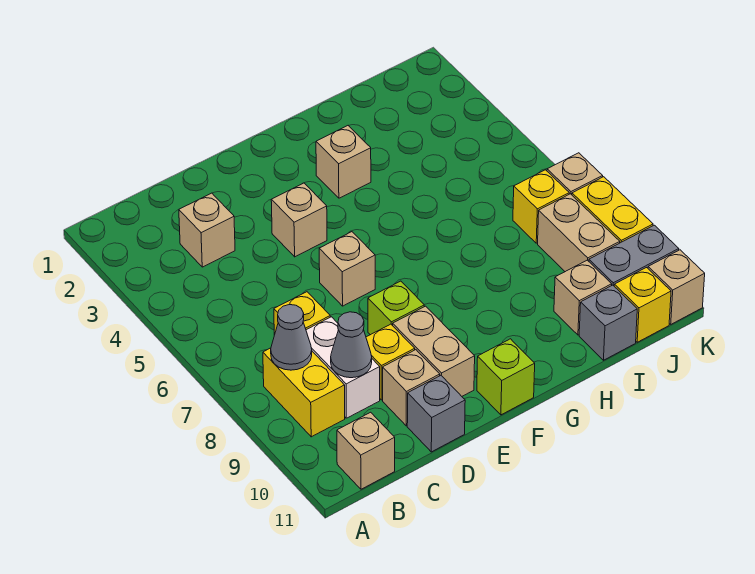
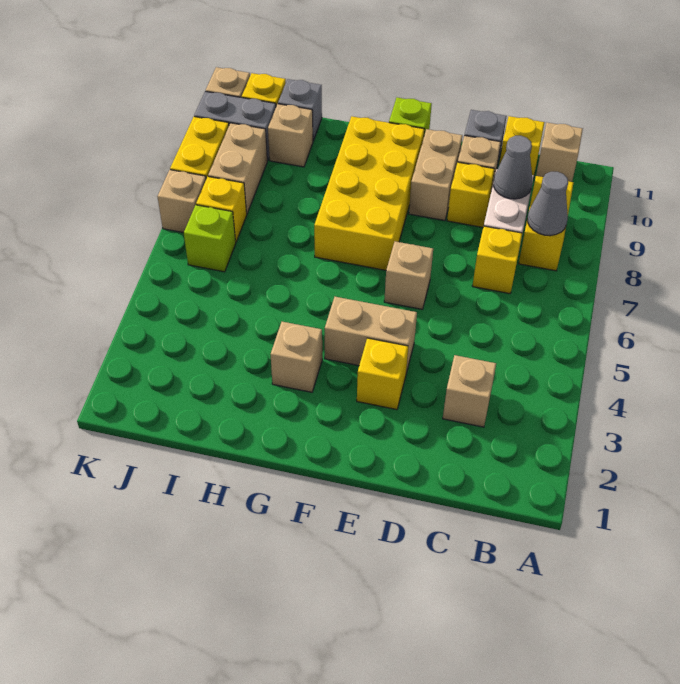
none -> yellow 1x1 brick [499,116,545,179]
none -> yellow 1x1 brick [357,338,408,410]
tan 1x1 brick [271,183,327,257] -> tan 1x2 brick [325,297,417,373]
lime 1x1 brick [368,281,424,335] -> lime 1x1 brick moved to [184,205,236,272]
none -> yellow 2x4 brick [314,116,424,270]

